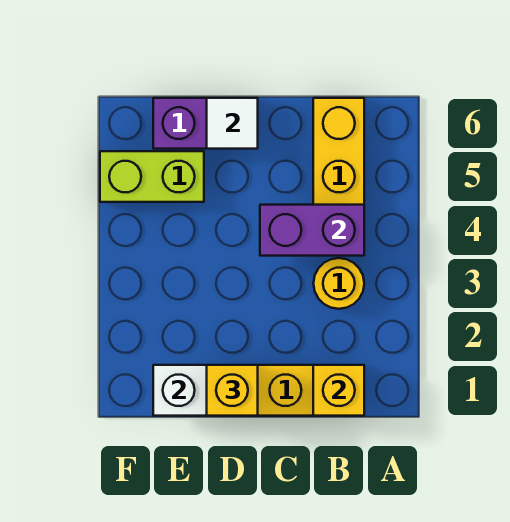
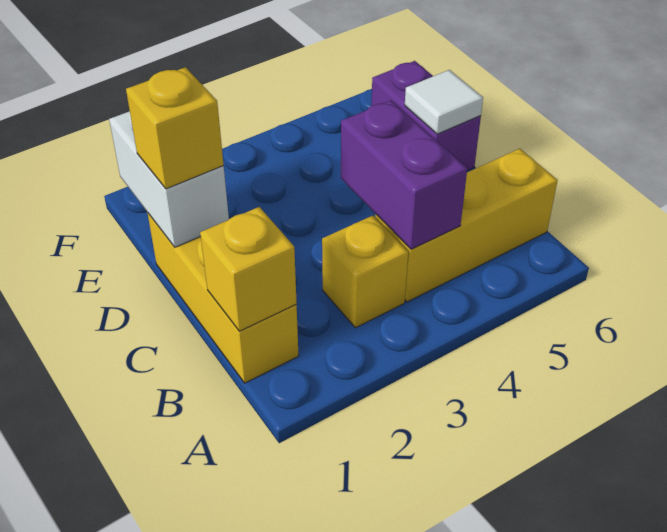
yellow 1x1 round brick [314,258,364,309] -> yellow 1x1 brick [322,216,408,328]
lime 1x2 brick [100,151,204,202] -> none

